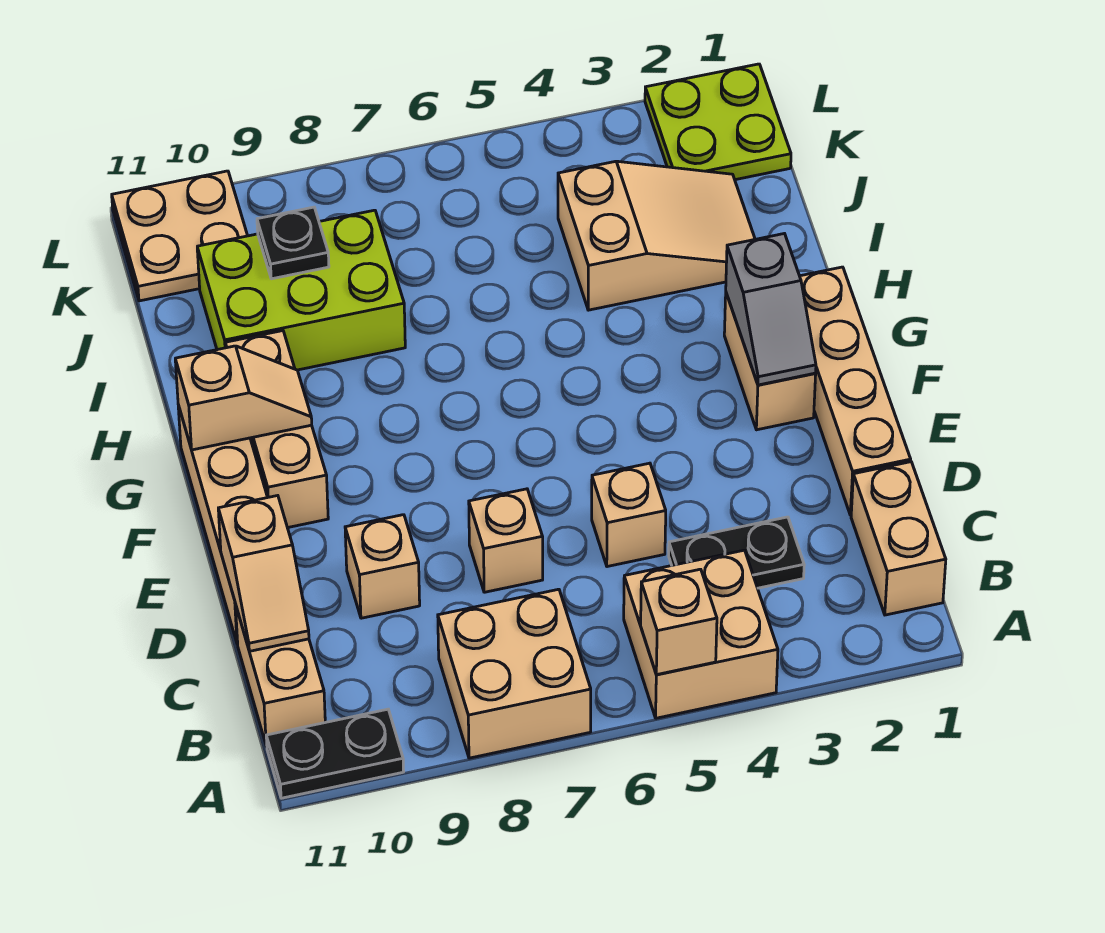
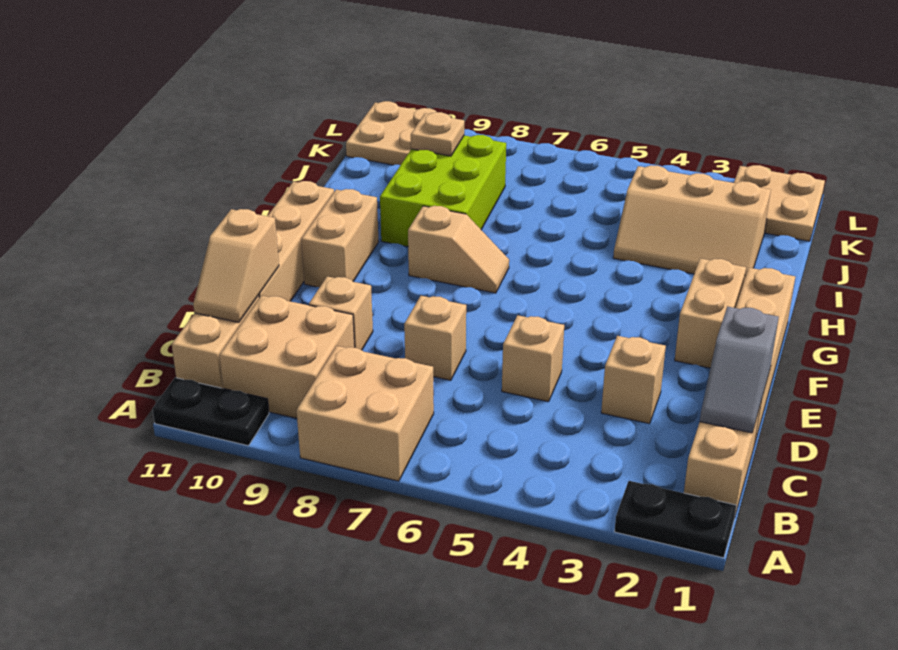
tan 2x2 brick [624,550,778,718] -> tan 2x2 brick moved to [219,295,355,418]
tan 1x1 brick [641,569,717,675] -> tan 1x1 brick moved to [601,336,666,424]
black 1x2 plate [669,517,804,588] -> black 1x2 plate moved to [614,481,736,558]
grey 1x2 slope [726,234,816,385] -> grey 1x2 slope moved to [700,306,779,433]
tan 1x3 brick [225,331,328,528] -> tan 1x2 brick [301,189,379,287]
tan 1x2 slope [175,346,312,450] -> tan 1x2 slope moved to [408,206,509,293]
tan 2x3 slope [558,161,755,310] -> tan 2x3 slope turned to [613,165,771,280]
lime 2x3 brick [197,210,405,370] -> lime 2x3 brick turned to [380,135,506,247]
black 1x1 plate [257,207,329,279] -> tan 1x1 plate [411,112,464,156]
lime 2x2 plate [645,64,791,180] -> tan 2x2 plate [734,165,825,241]

